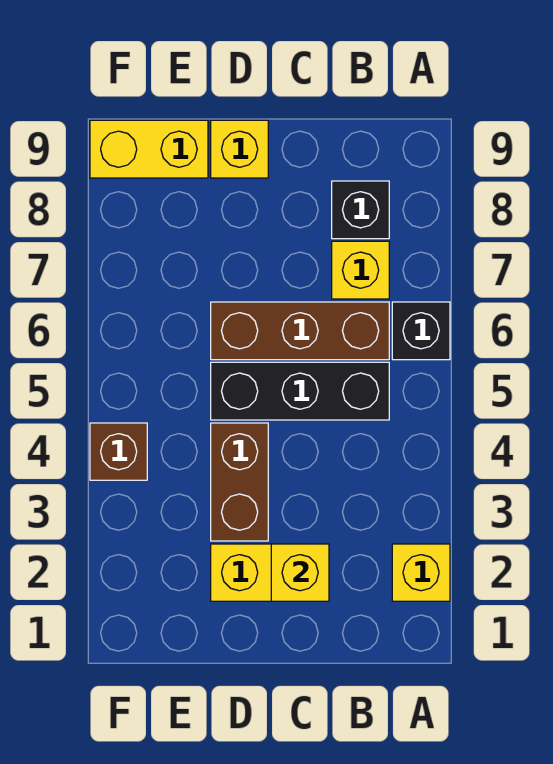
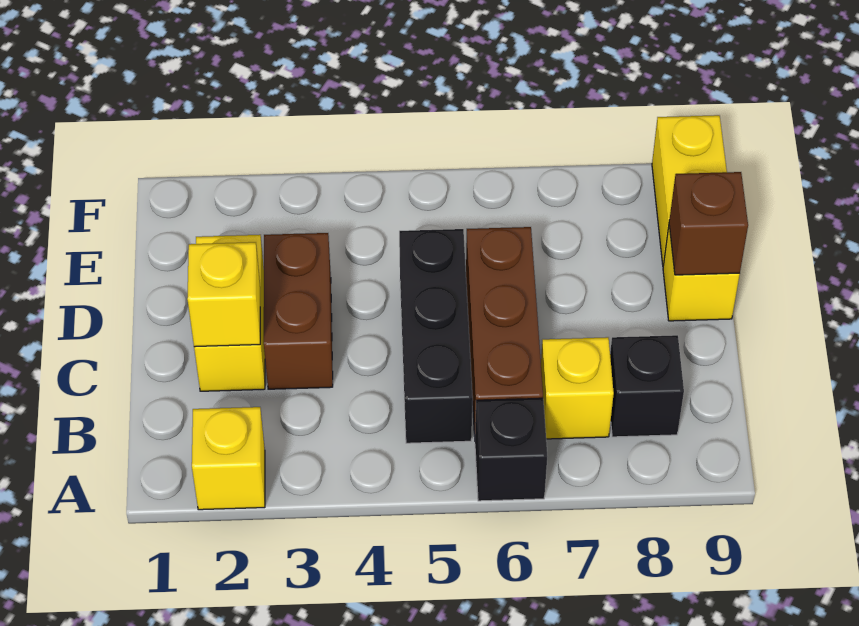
brown 1x2 brick [211,423,268,541] -> brown 1x2 brick turned to [264,233,333,389]
brown 1x1 brick [90,423,147,480] -> brown 1x1 brick moved to [669,172,748,275]

